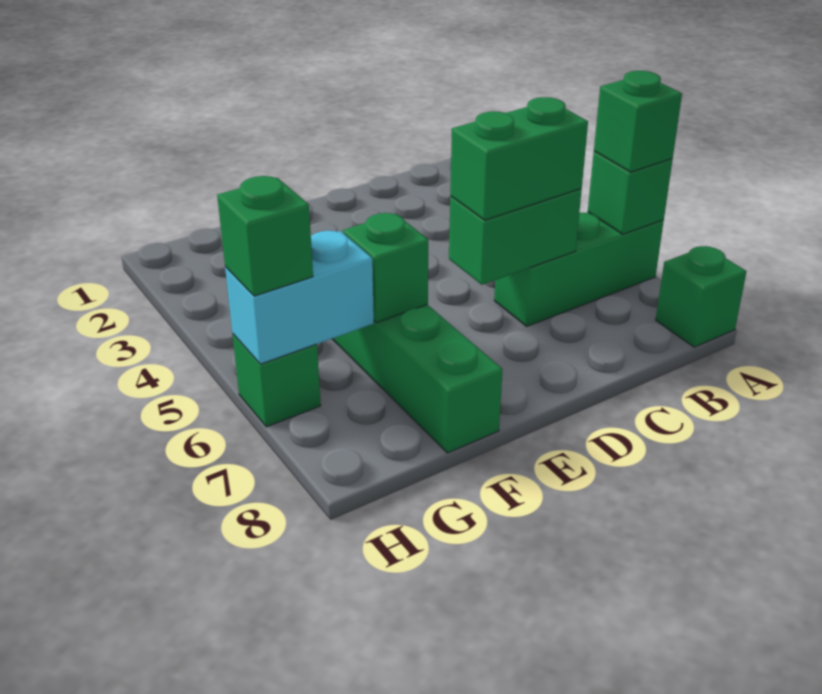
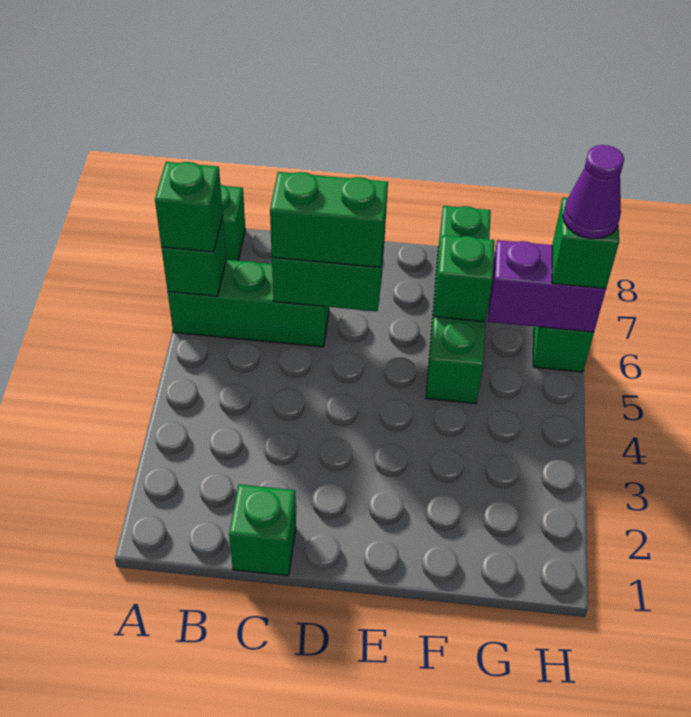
none -> green 1x1 brick [229,484,296,576]
cyan 1x2 brick [225,231,374,364] -> purple 1x2 brick [488,240,606,332]
none -> purple 1x1 cone [563,145,624,239]

